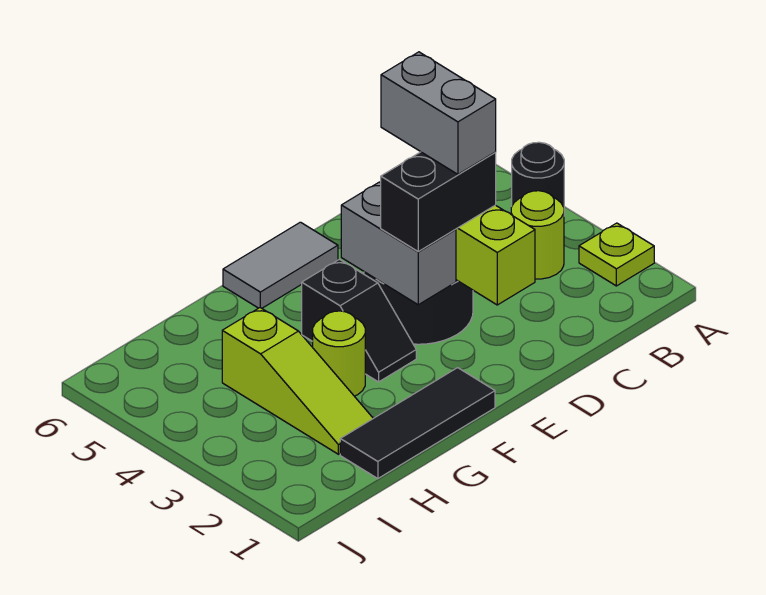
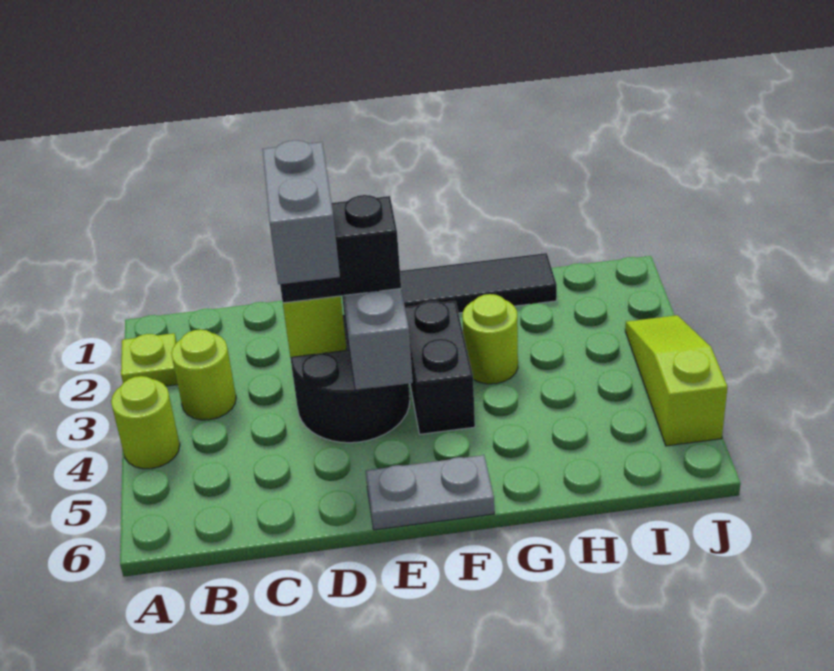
black 1x1 round brick [512,142,564,207] -> lime 1x1 round brick [111,376,180,469]
grey 1x2 tile [223,222,338,308] -> grey 1x2 plate [366,455,494,530]
black 1x2 slope [302,259,416,382] -> black 1x2 brick [405,301,475,434]
lime 1x3 slope [222,308,373,454] -> lime 1x3 slope moved to [625,315,728,446]

